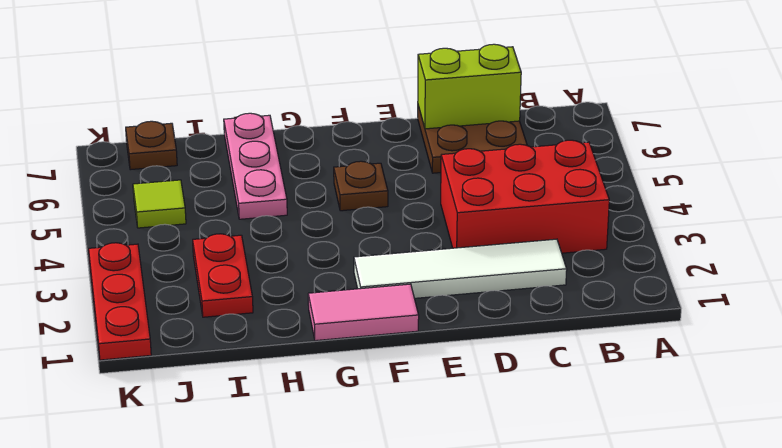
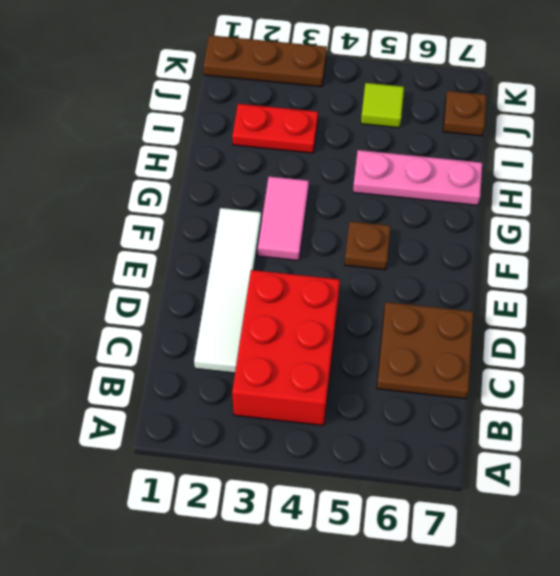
lime 1x2 brick [418,44,521,129] -> none
pink 1x2 tile [308,284,419,341] -> pink 1x2 tile moved to [258,176,309,260]
red 1x3 plate [89,243,151,360] -> brown 1x3 plate [203,35,327,87]

